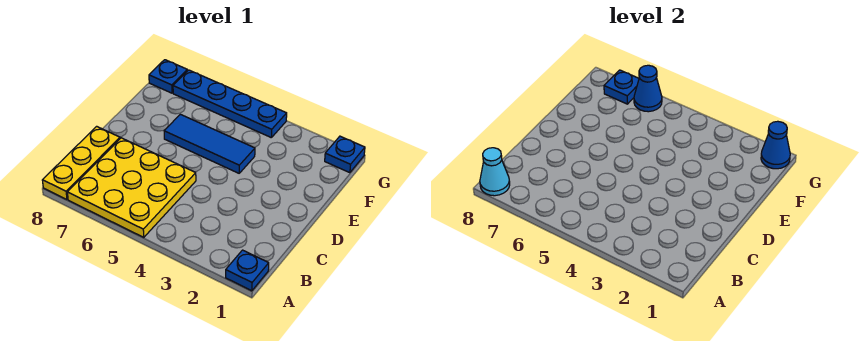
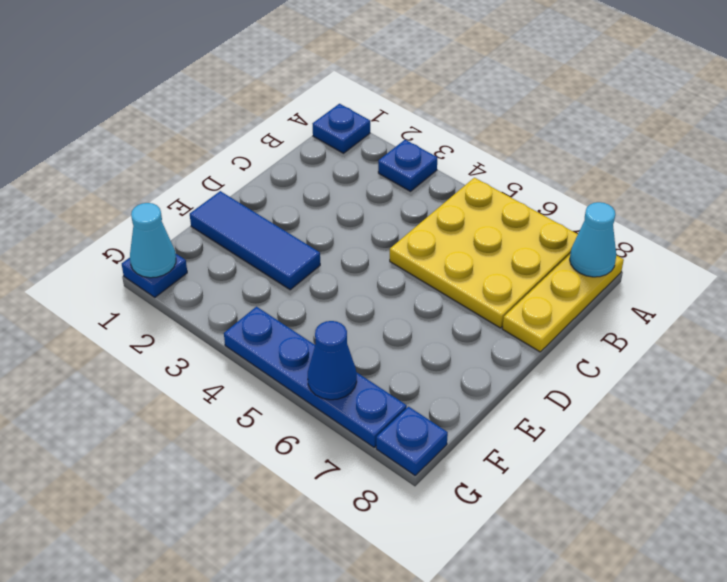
blue 1x3 tile [164,114,255,173] -> blue 1x3 tile moved to [190,191,320,290]
blue 1x1 cone [761,121,790,169] -> cyan 1x1 cone [130,203,176,278]
blue 1x1 plate [604,70,639,104] -> blue 1x1 plate moved to [378,140,437,191]

